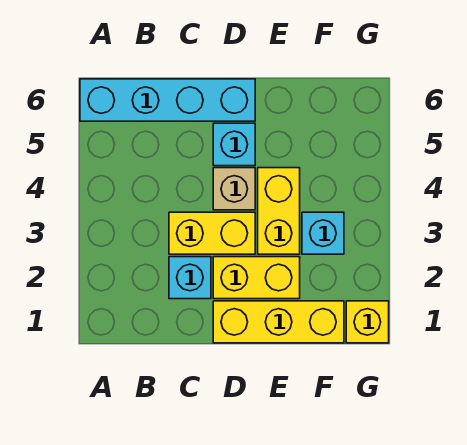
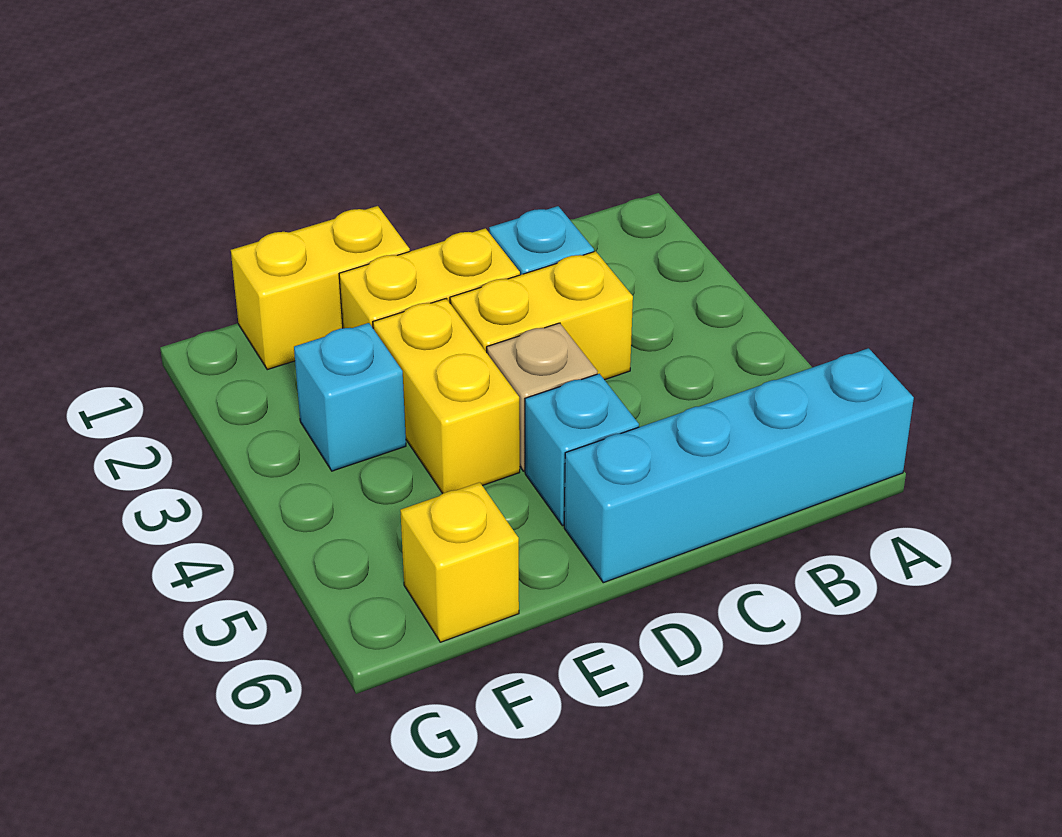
yellow 1x3 brick [213,301,344,343] -> yellow 1x2 brick [231,206,410,370]
yellow 1x1 brick [346,301,389,343] -> yellow 1x1 brick moved to [400,482,519,642]

